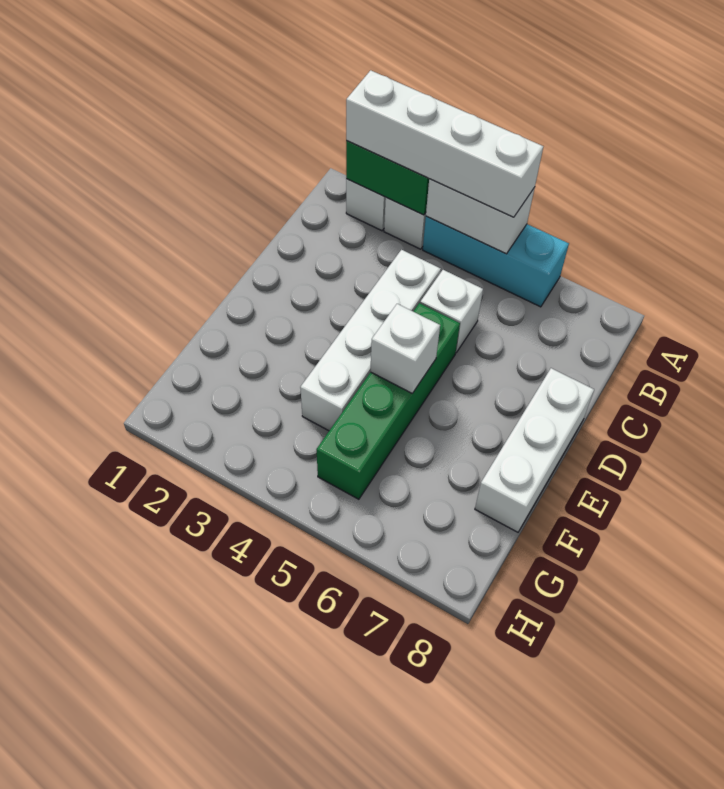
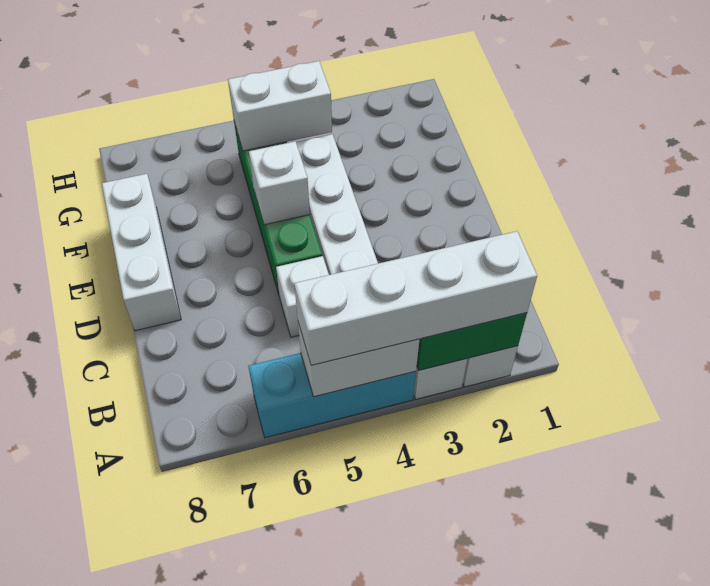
none -> white 1x2 brick [228,61,332,151]

